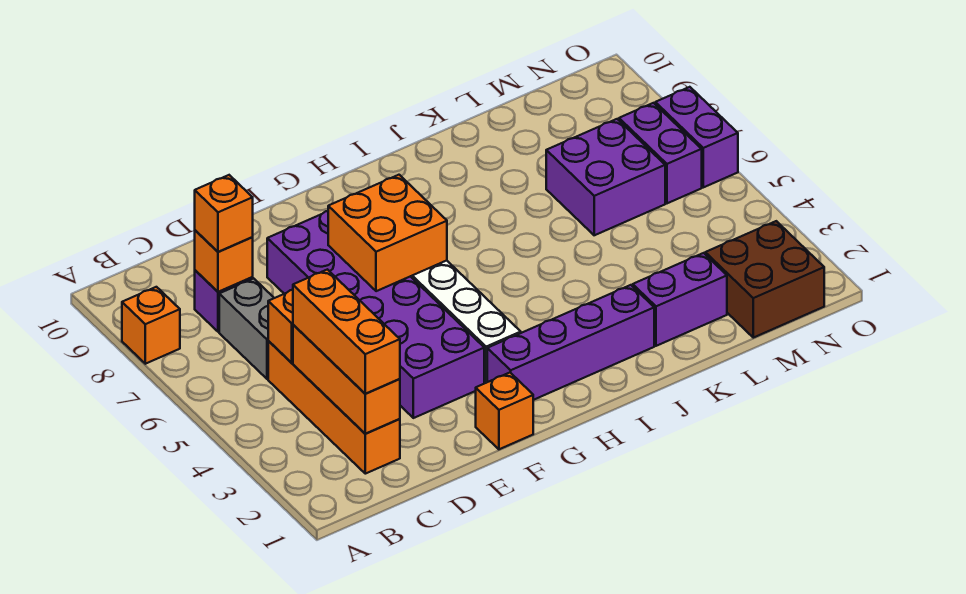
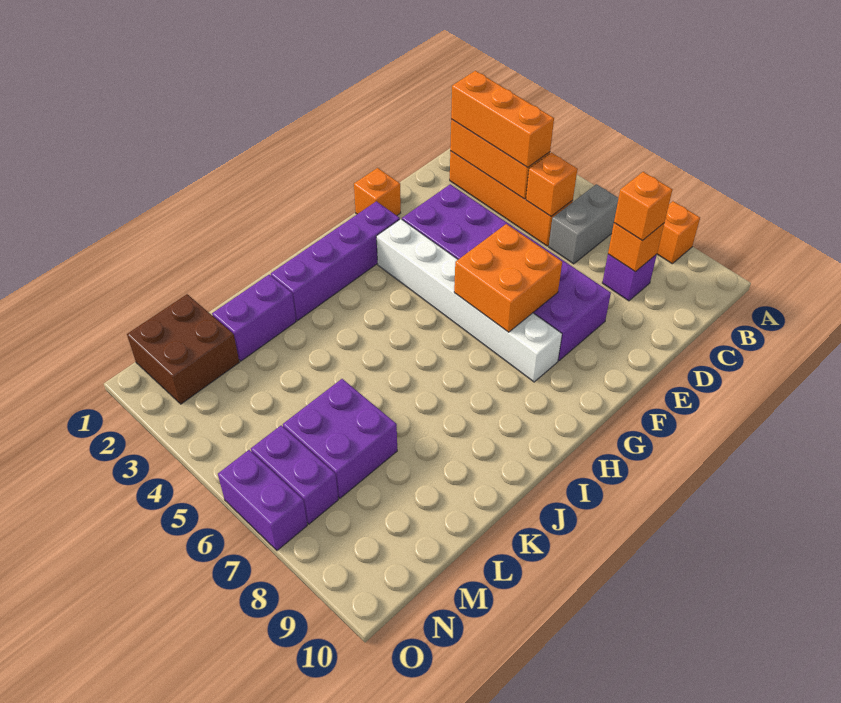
grey 1x2 brick [219,279,274,379] -> grey 1x2 brick turned to [549,184,618,264]

